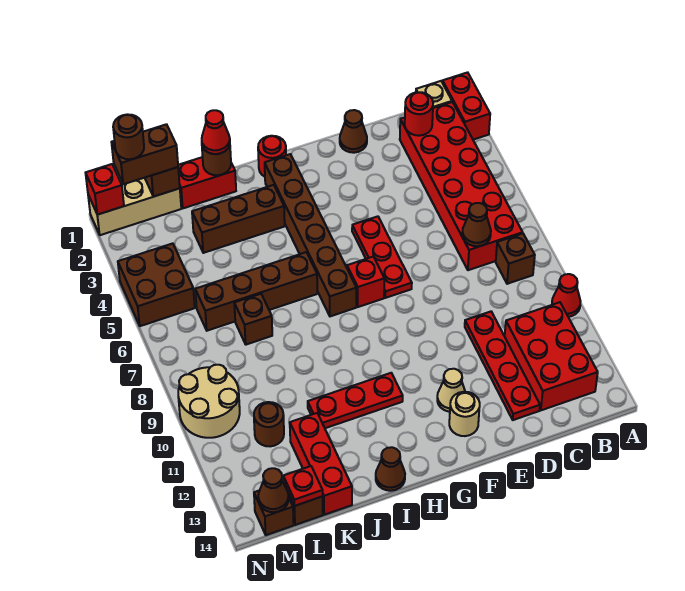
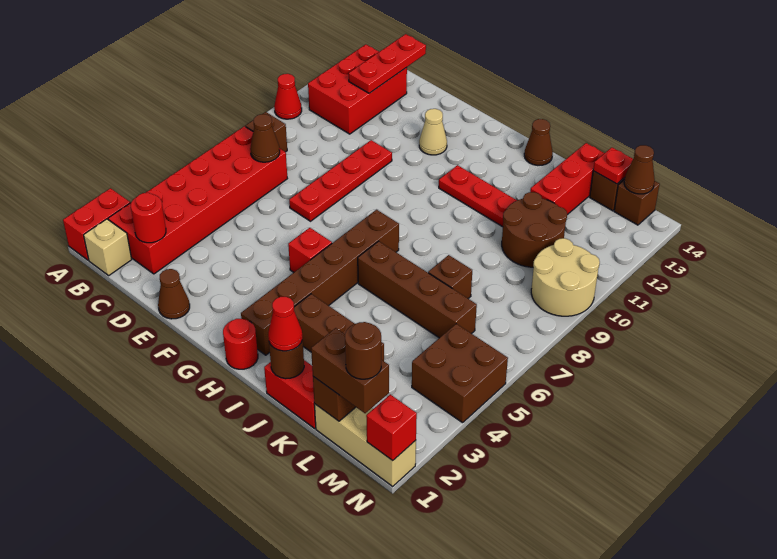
red 1x4 plate [465,312,540,420] -> red 1x4 plate moved to [289,140,392,221]
red 1x3 plate [352,216,412,298] -> red 1x3 plate moved to [349,34,426,93]
tan 1x1 round brick [449,392,480,436] -> none
red 1x1 brick [347,257,384,307] -> red 1x1 brick moved to [288,228,332,272]
brown 1x1 round brick [254,402,284,446] -> brown 2x2 round brick [502,192,567,267]

